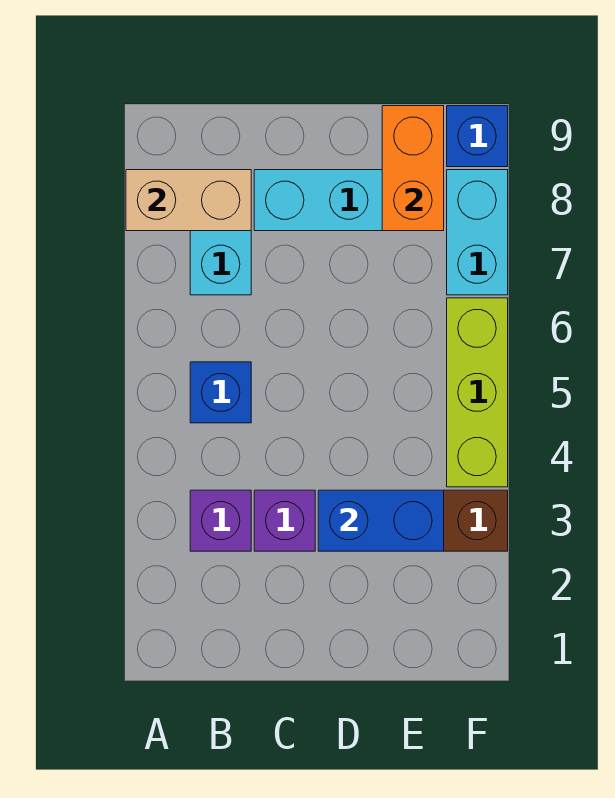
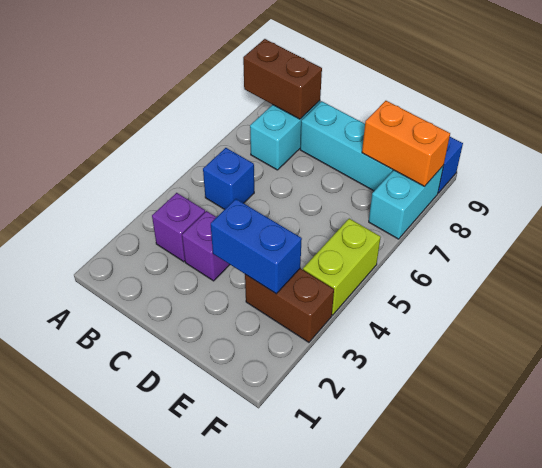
tan 1x2 brick [126,170,251,231] -> brown 1x2 brick [243,39,322,119]
orange 1x2 brick [382,106,444,231] -> orange 1x2 brick turned to [362,101,450,186]
lime 1x3 brick [447,298,508,487] -> lime 1x2 brick [303,219,381,315]

